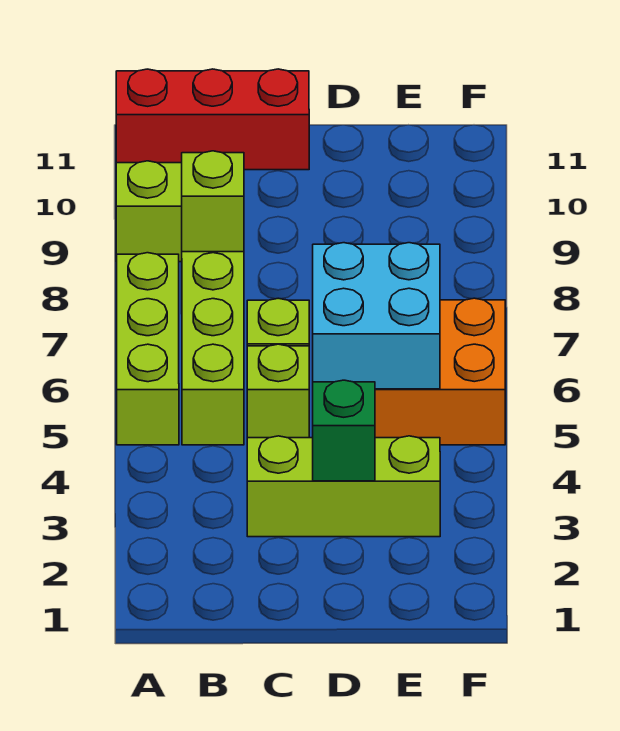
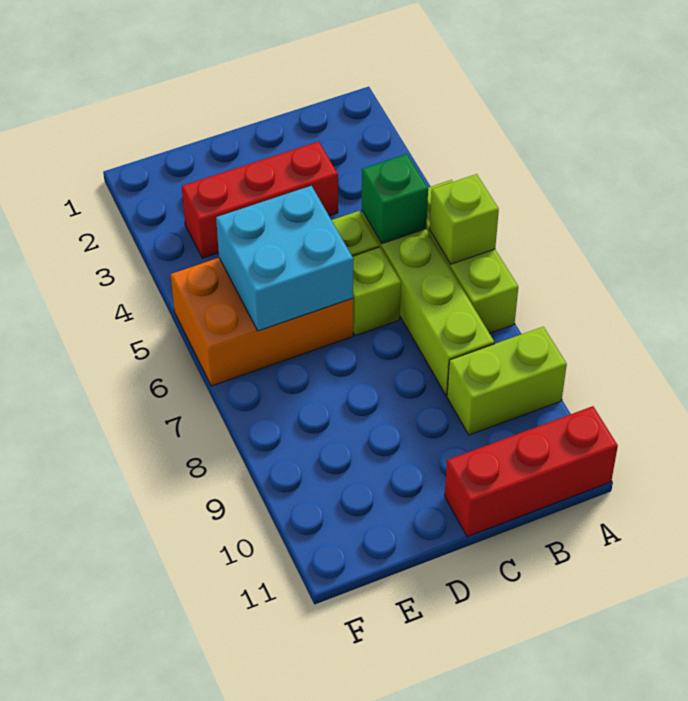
lime 1x1 brick [182,151,244,252] -> lime 1x1 brick moved to [430,174,499,264]
lime 1x3 brick [247,436,440,537] -> red 1x3 brick [182,141,338,258]
green 1x1 brick [313,380,375,481] -> green 1x1 brick moved to [362,154,428,244]

